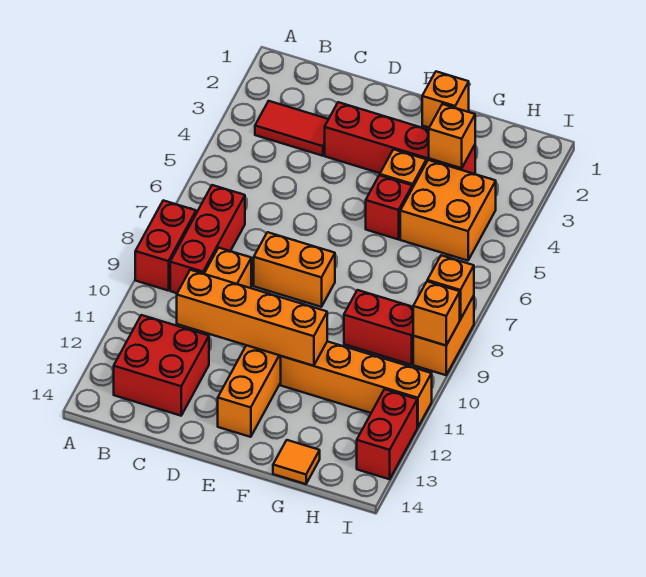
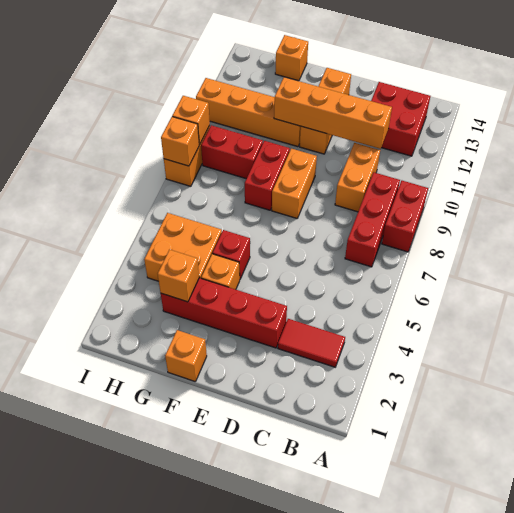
orange 1x2 brick [254,232,335,307] -> orange 1x2 brick turned to [272,149,317,218]
orange 1x1 tile [273,440,320,484] -> orange 1x1 brick [275,35,308,81]
red 1x2 brick [357,389,417,479] -> red 1x2 brick moved to [245,141,290,210]

